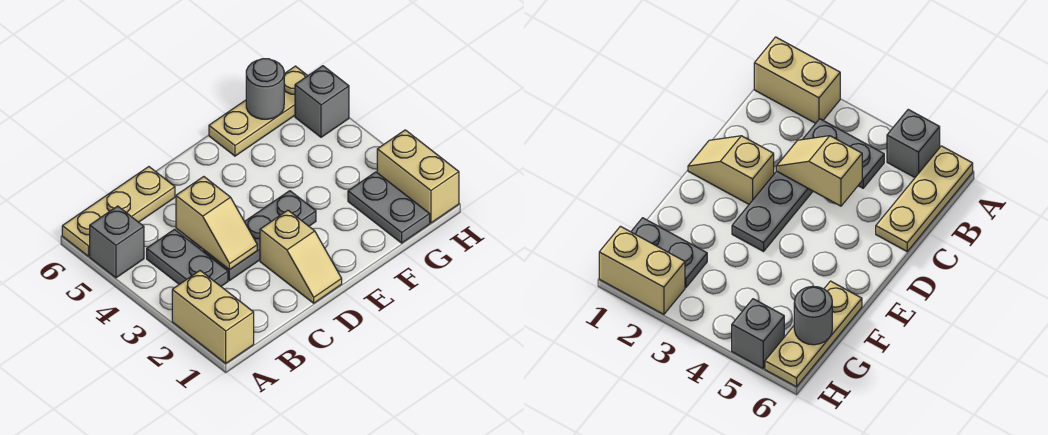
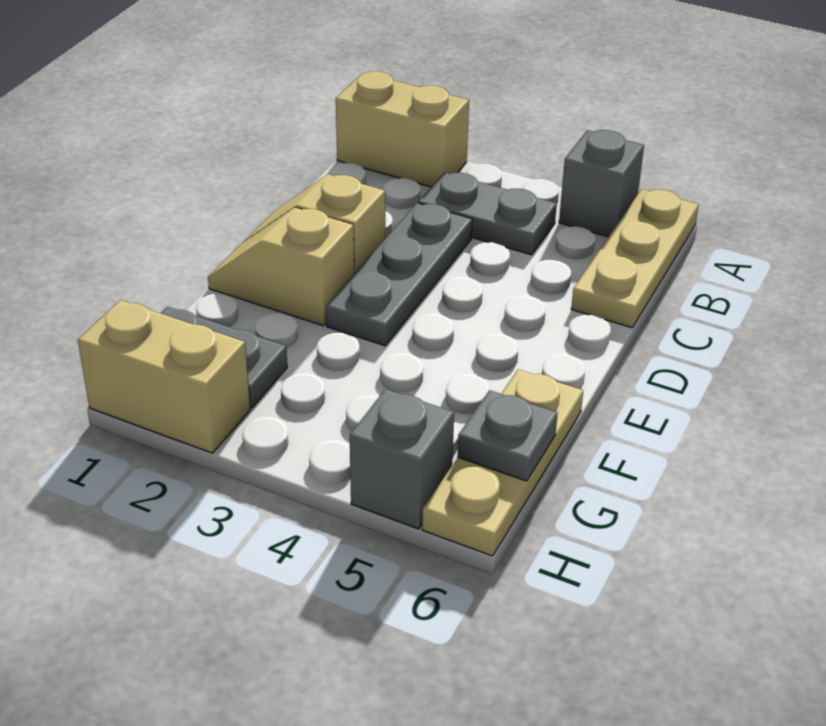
tan 1x2 slope [176,177,257,270] -> tan 1x2 slope moved to [208,207,354,326]
grey 1x1 round brick [246,59,284,119] -> grey 1x1 plate [457,390,558,481]

